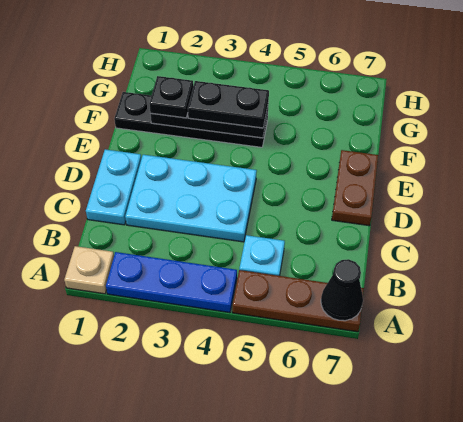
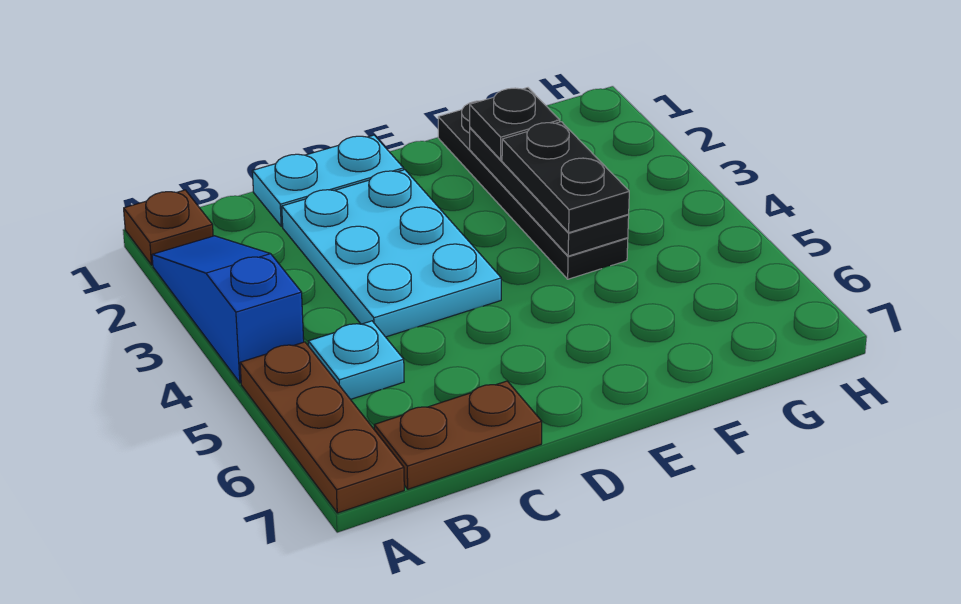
tan 1x1 plate [64,246,114,294] -> brown 1x1 plate [124,190,213,265]
blue 1x3 plate [106,252,237,313] -> blue 1x3 slope [152,236,304,383]
black 1x1 cone [321,259,363,321] -> none
brown 1x2 plate [332,150,378,226] -> brown 1x2 plate moved to [374,381,542,489]

